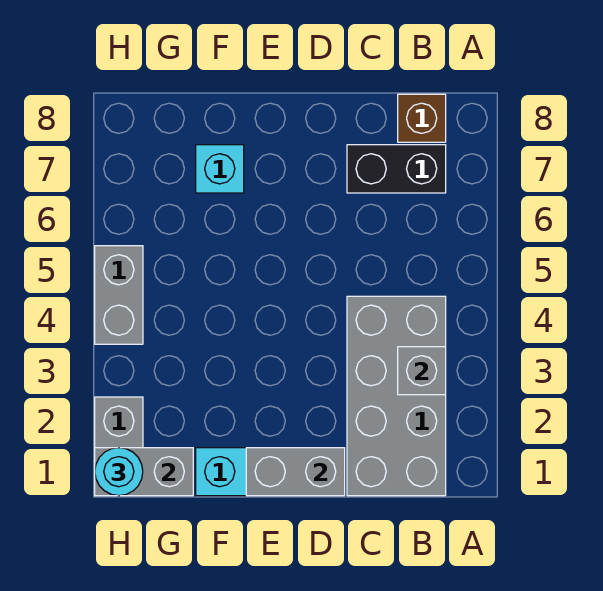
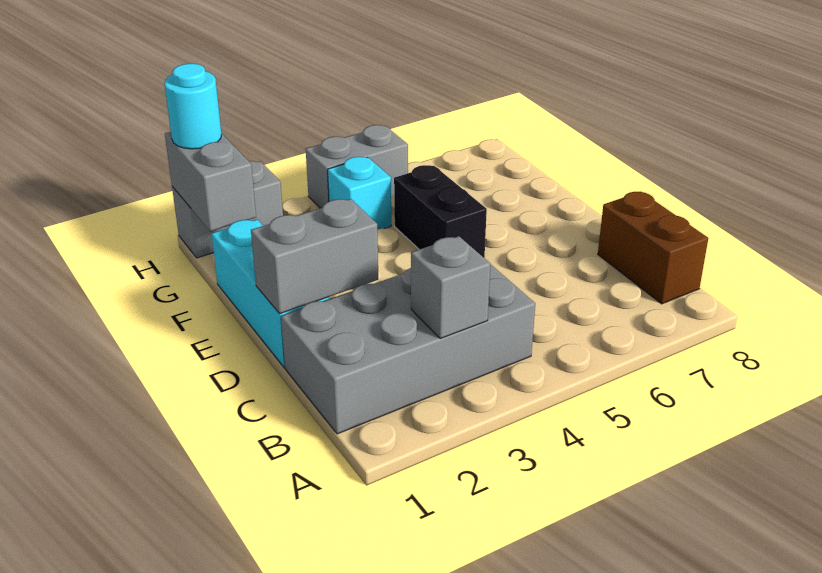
black 1x2 brick [347,145,446,193] -> black 1x2 brick moved to [394,165,487,258]
brown 1x1 brick [398,94,446,142] -> brown 1x2 brick [598,192,708,304]
grey 1x2 brick [246,448,345,496] -> grey 1x2 brick turned to [251,199,378,314]
cyan 1x1 brick [196,145,244,193] -> cyan 1x1 brick moved to [328,157,391,230]

